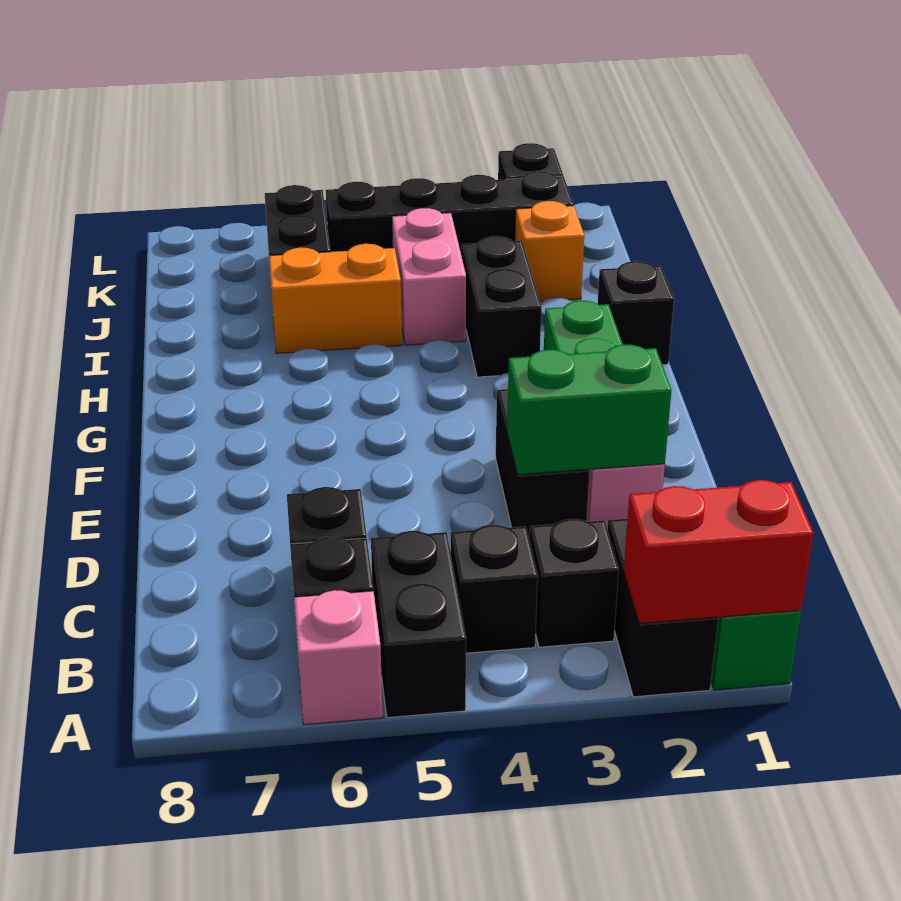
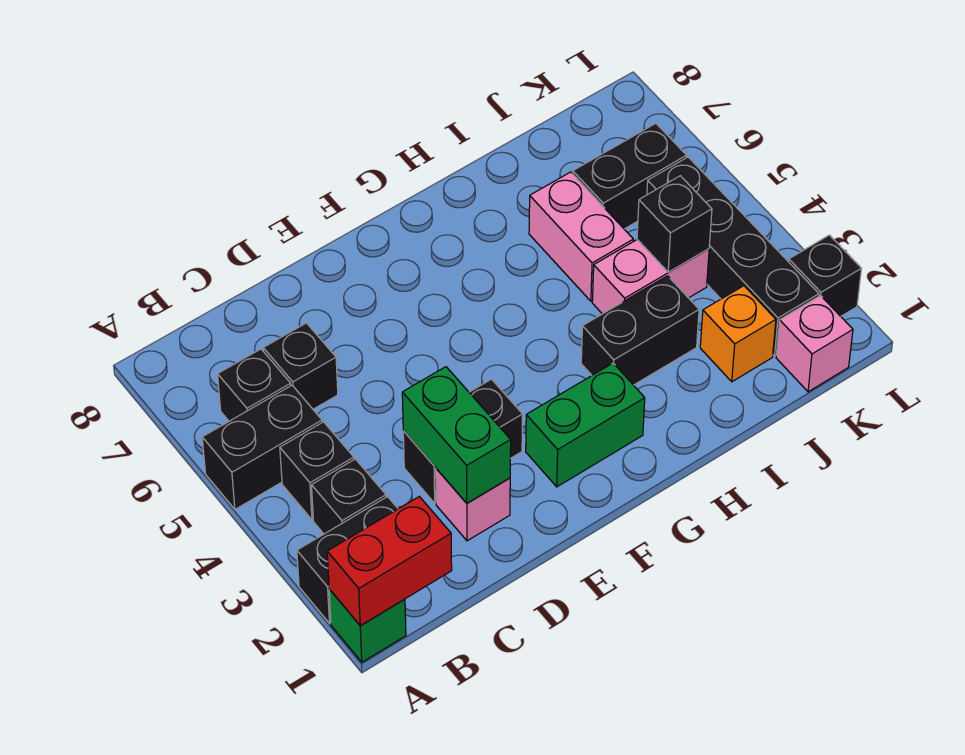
red 1x2 brick [624,480,813,623] -> red 1x2 brick turned to [327,497,452,625]
pink 1x1 brick [294,590,383,725] -> pink 1x1 brick moved to [776,295,853,392]
black 1x1 brick [598,261,674,365] -> black 1x1 brick moved to [637,176,712,272]
orange 1x2 brick [269,244,402,354] -> pink 1x2 brick [529,172,633,301]

